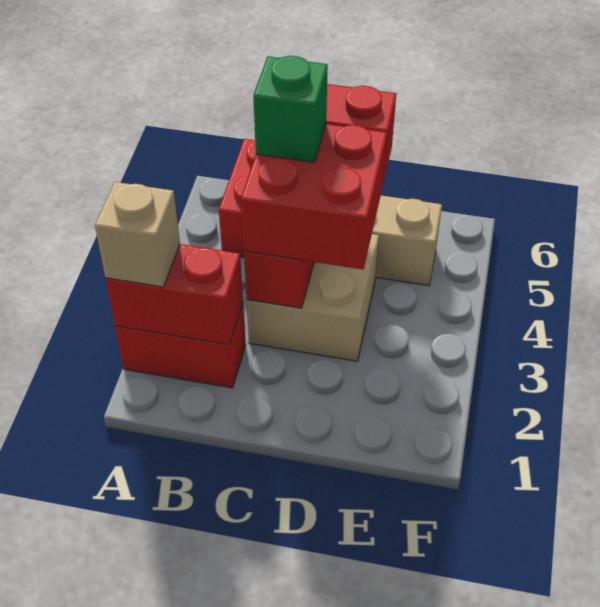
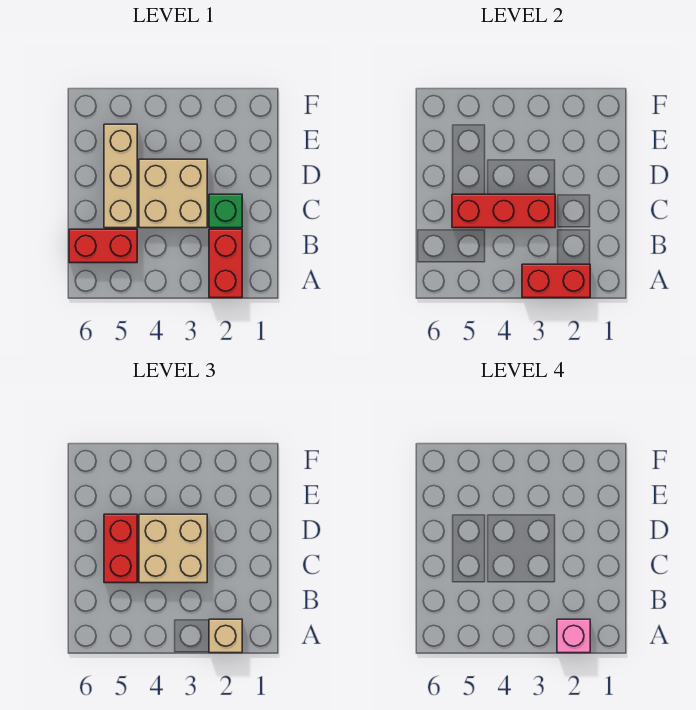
red 1x2 brick [106,244,243,345] -> red 1x2 brick turned to [522,264,590,298]
none -> pink 1x1 brick [557,619,590,653]
red 2x2 brick [241,124,387,269] -> tan 2x2 brick [139,514,207,583]
green 1x1 brick [253,56,328,162] -> green 1x1 brick moved to [209,194,242,228]

